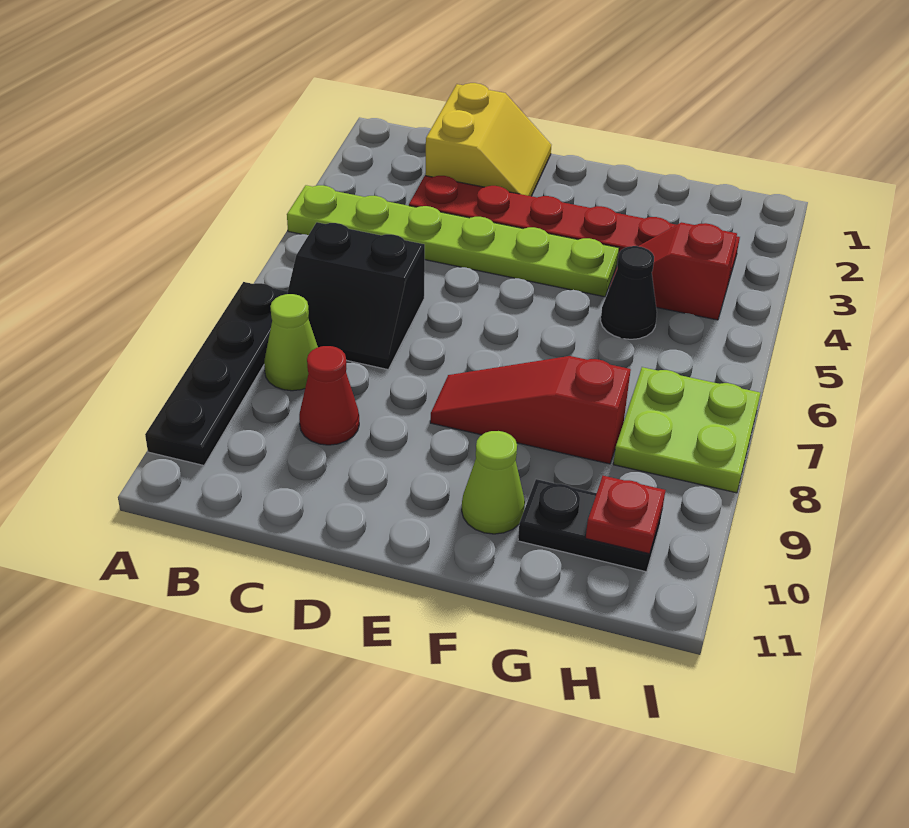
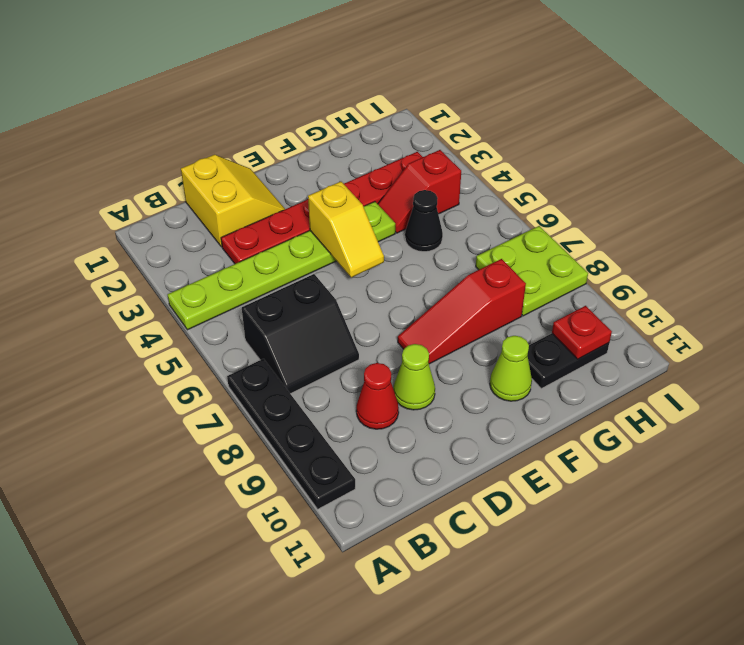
lime 1x1 cone [264,294,318,391] -> lime 1x1 cone moved to [393,344,435,410]
none -> yellow 1x2 slope [308,181,384,277]

